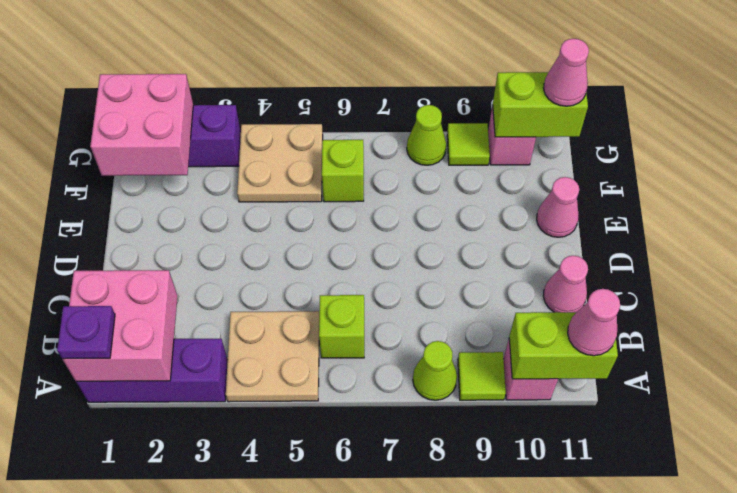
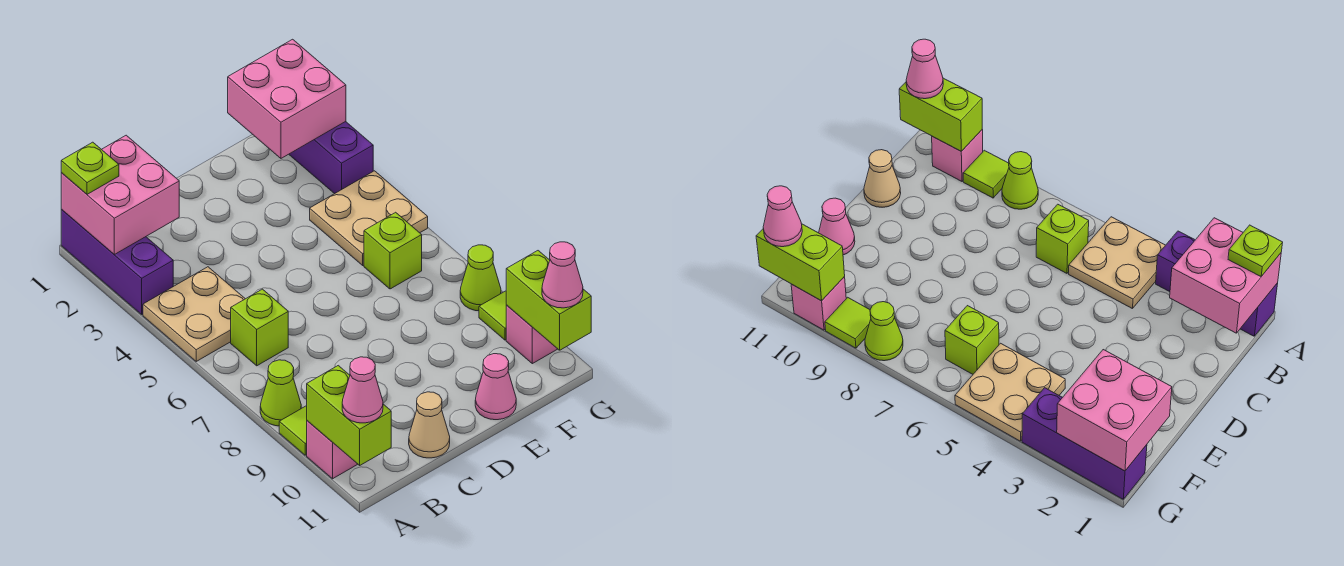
purple 1x1 plate [57,306,115,359] -> lime 1x1 plate [61,142,119,194]
pink 1x1 cone [543,256,588,312] -> tan 1x1 cone [409,392,450,458]

